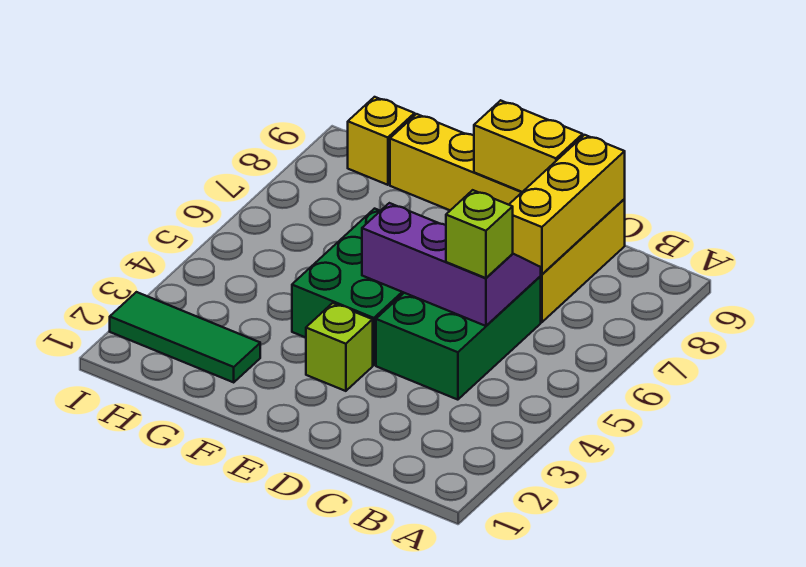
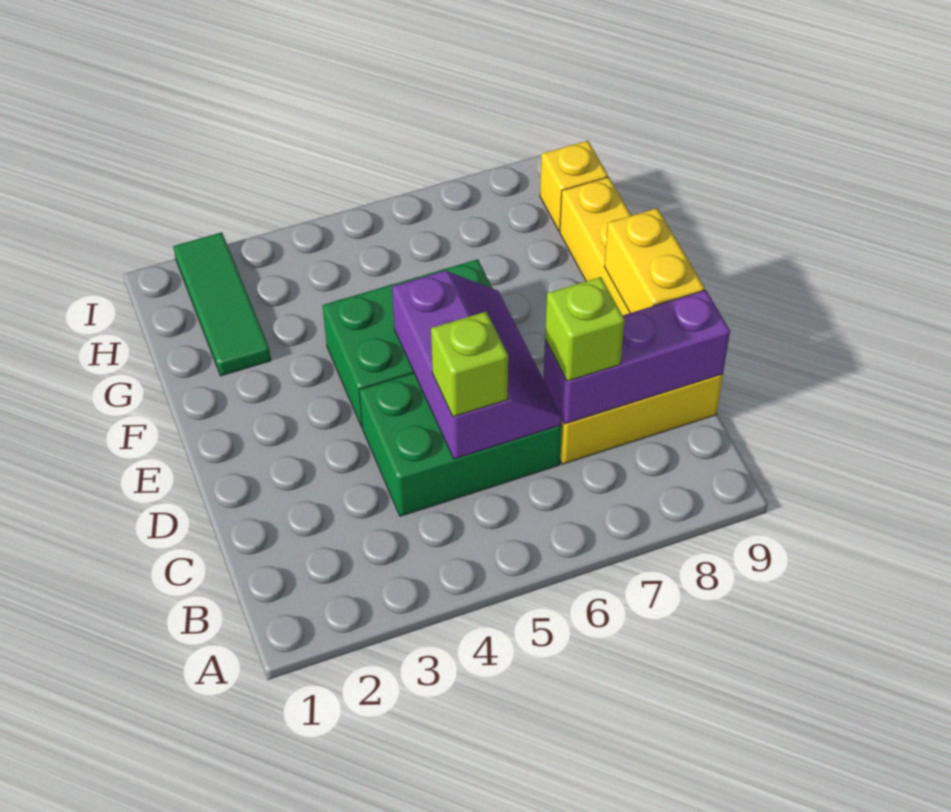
yellow 1x3 brick [509,135,625,274] -> purple 1x3 brick [543,290,730,424]
lime 1x1 brick [306,303,373,391] -> lime 1x1 brick moved to [545,277,625,381]

